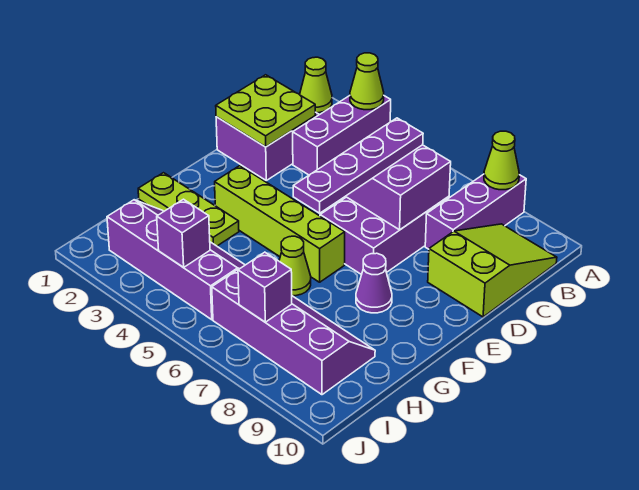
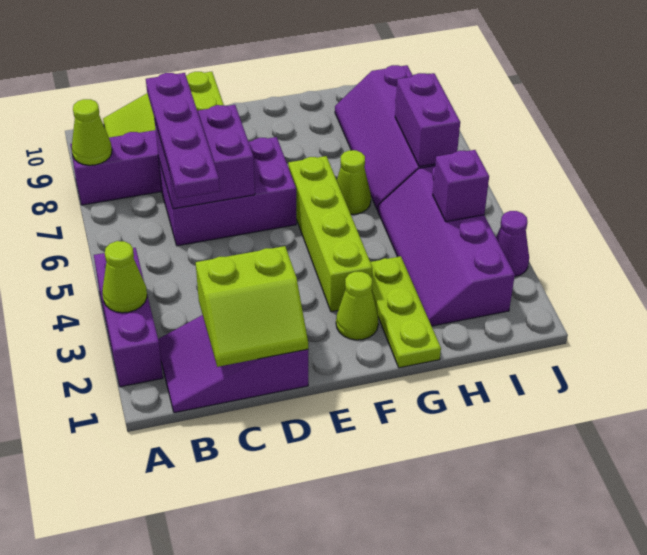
lime 1x1 cone [300,57,332,113] -> lime 1x1 cone moved to [336,272,378,340]
purple 1x3 brick [293,96,391,175] -> purple 1x3 brick turned to [94,248,163,387]
lime 2x2 plate [216,75,315,147] -> lime 2x2 slope [196,246,308,367]
purple 1x4 plate [293,118,423,213] -> purple 1x4 plate turned to [146,73,220,198]
purple 1x1 cone [356,253,392,313] -> purple 1x1 cone moved to [496,211,529,277]
purple 1x1 brick [238,252,292,322] -> purple 1x2 brick [395,73,460,167]

